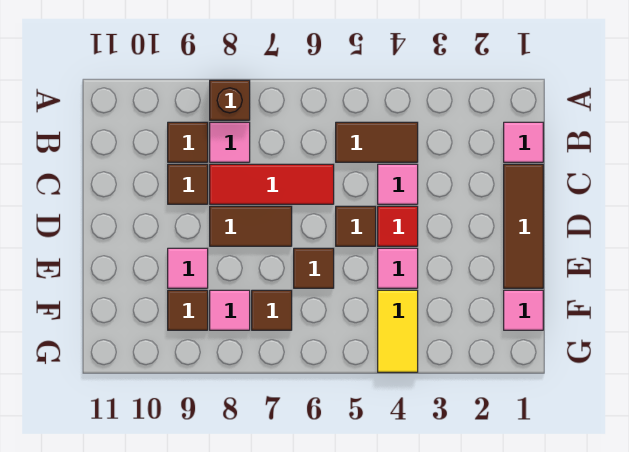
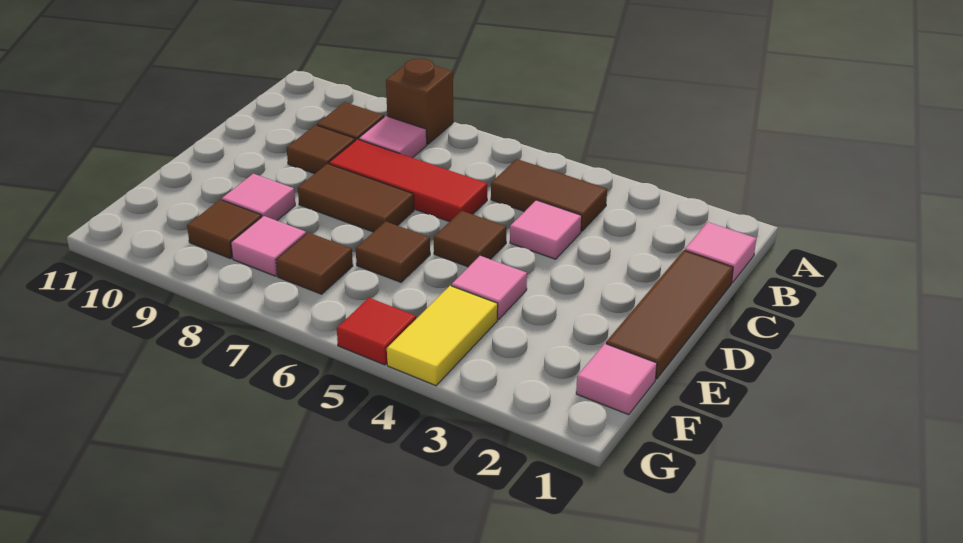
red 1x1 tile [378,206,418,246] -> red 1x1 tile moved to [337,298,416,365]

